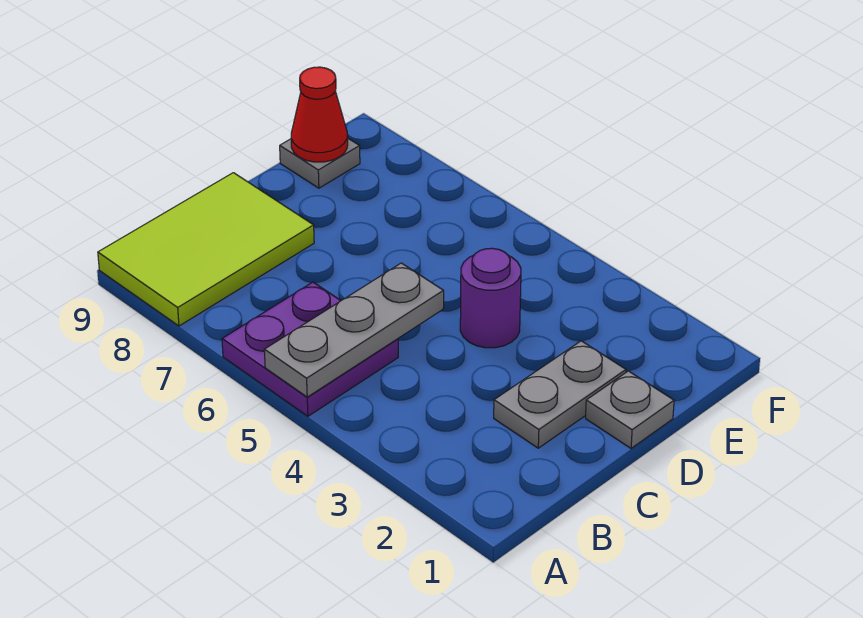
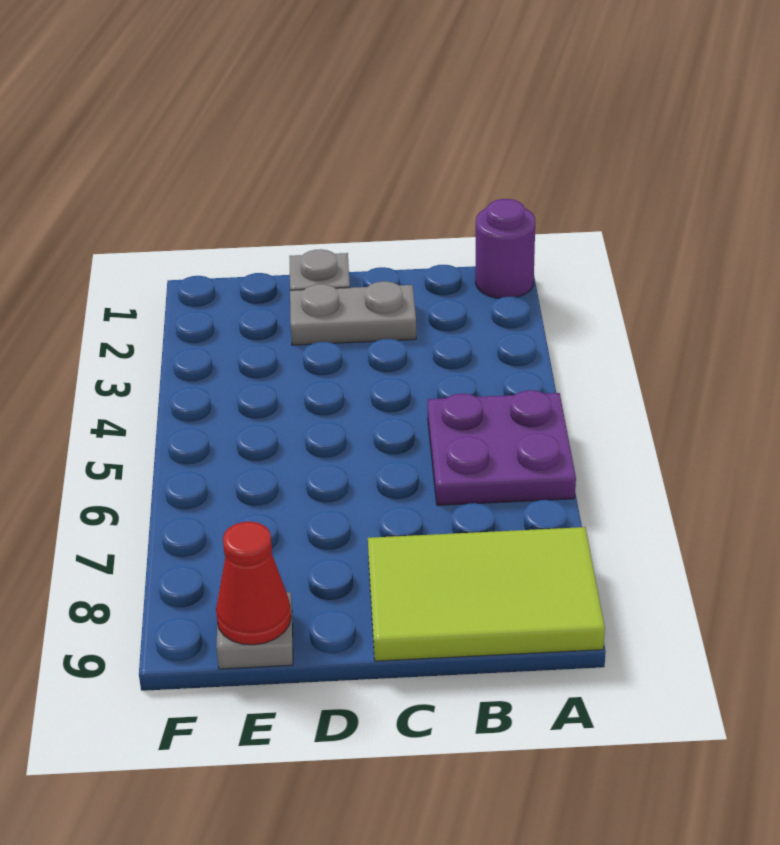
grey 1x3 plate [264,263,444,397] -> none
purple 1x1 round brick [460,248,521,348] -> purple 1x1 round brick moved to [475,199,535,298]

